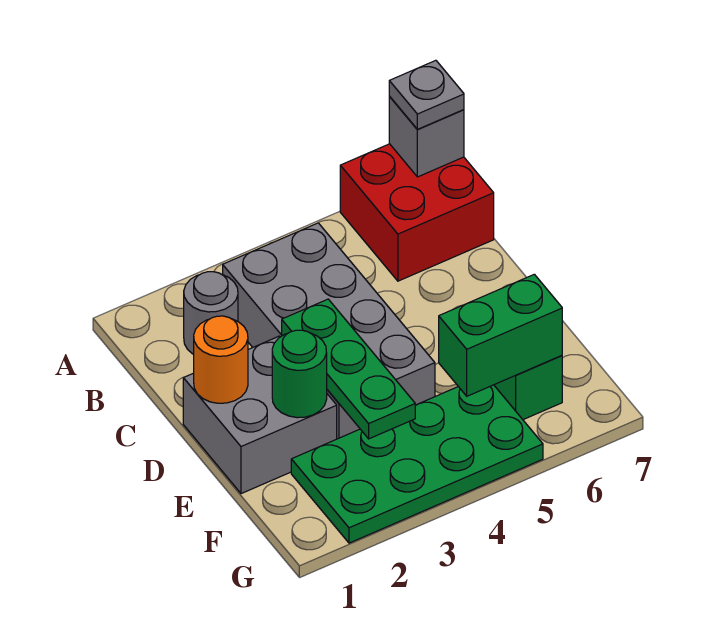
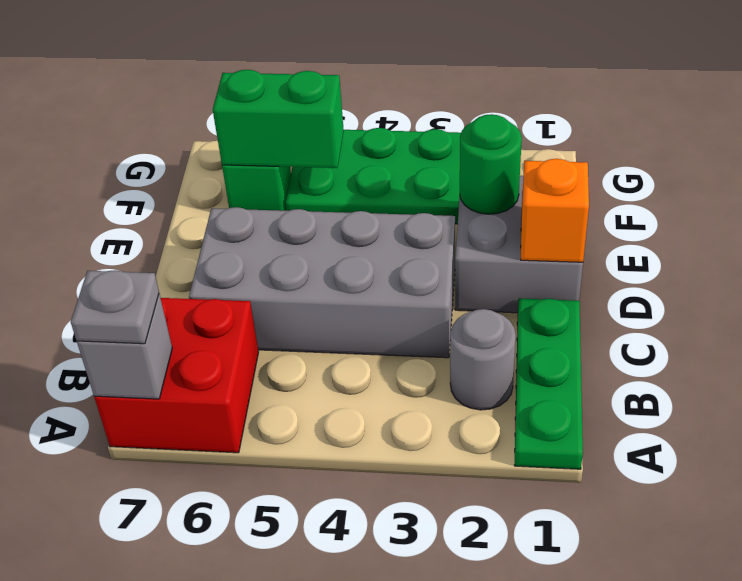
grey 2x4 brick [223,223,435,439] -> grey 2x4 brick turned to [189,207,455,358]
orange 1x1 round brick [194,316,248,403] -> orange 1x1 brick [521,159,589,262]
green 1x3 plate [282,299,415,439] -> green 1x3 plate moved to [514,298,583,469]

